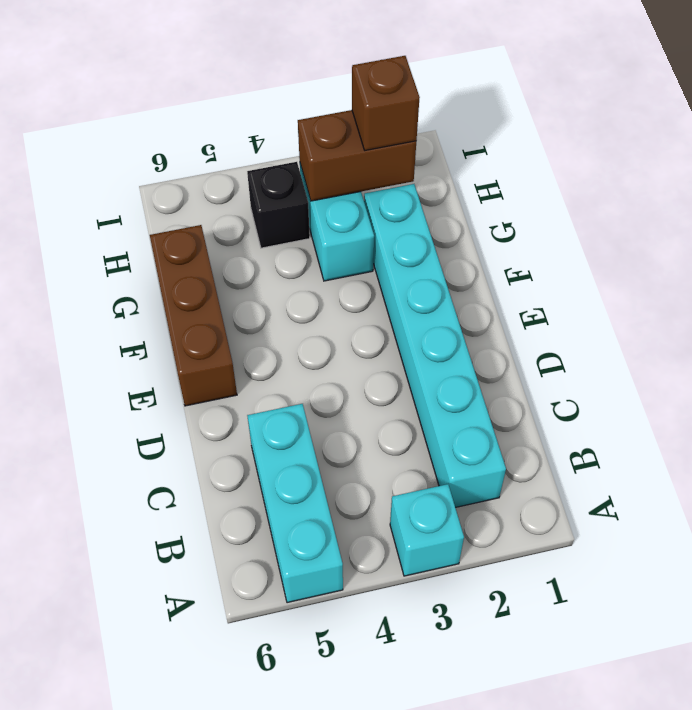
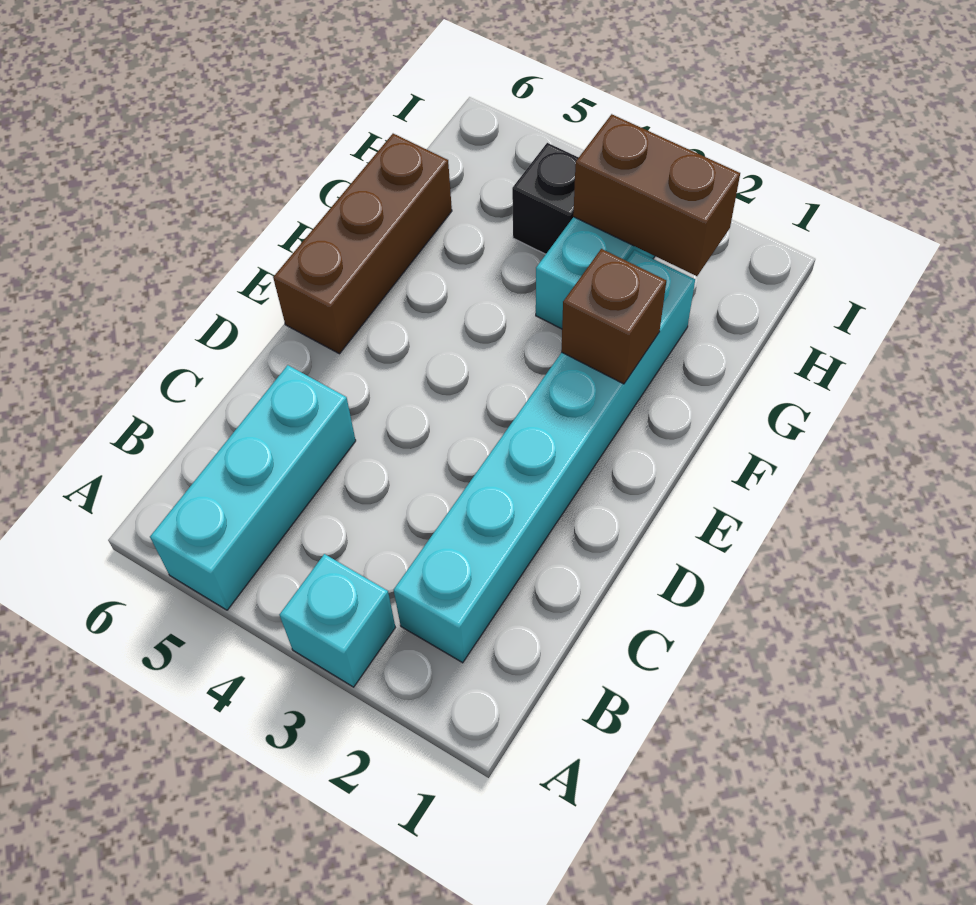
brown 1x1 brick [352,56,420,150] -> brown 1x1 brick moved to [561,249,666,384]

